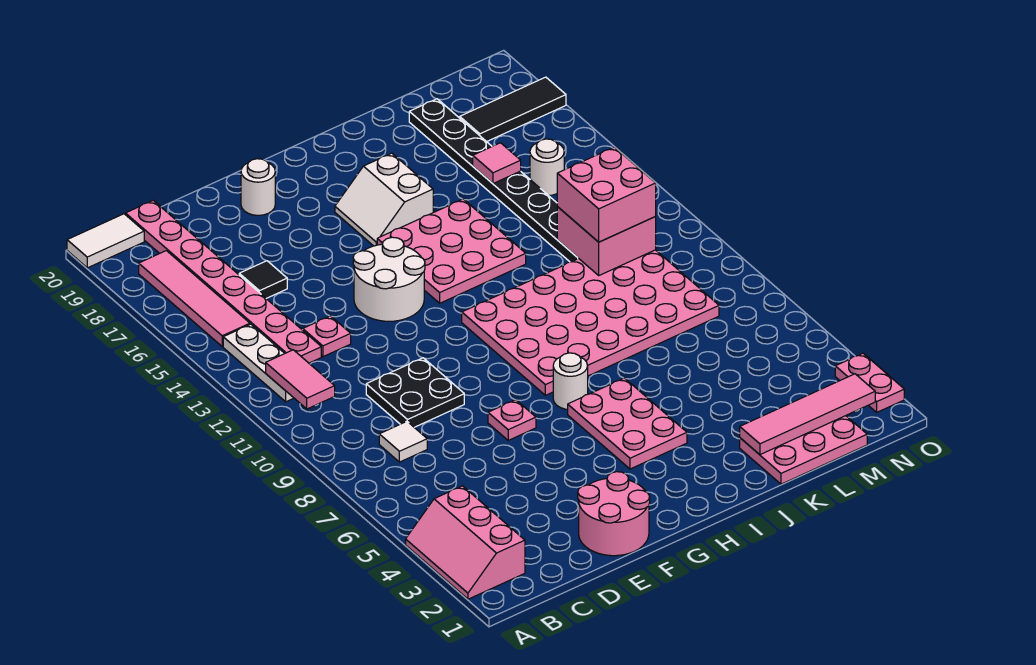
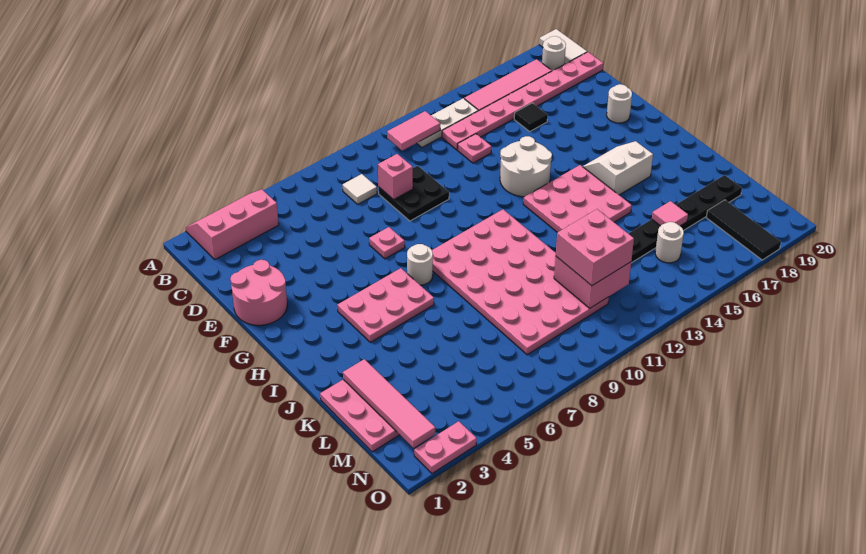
none -> white 1x1 round brick [542,36,566,71]
none -> pink 1x1 brick [378,154,413,200]

